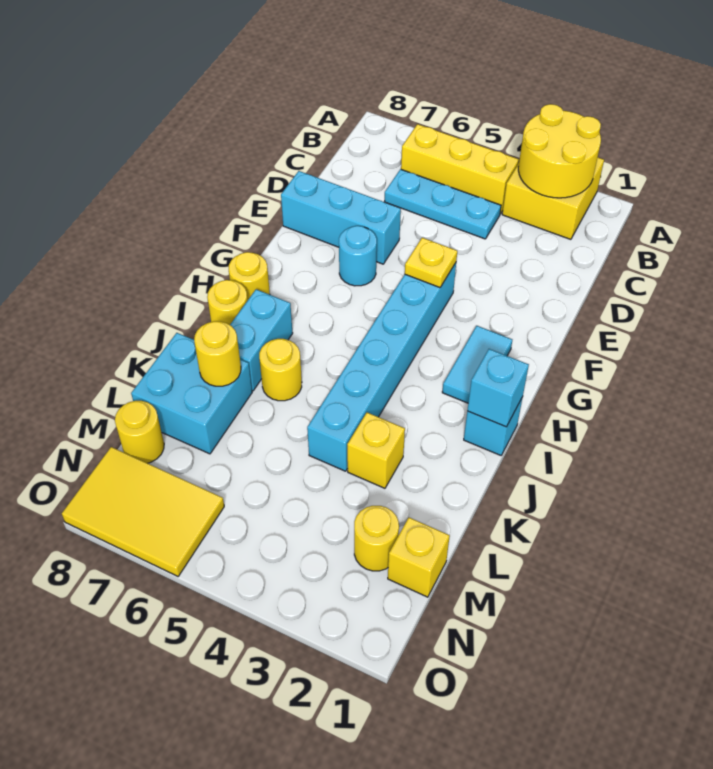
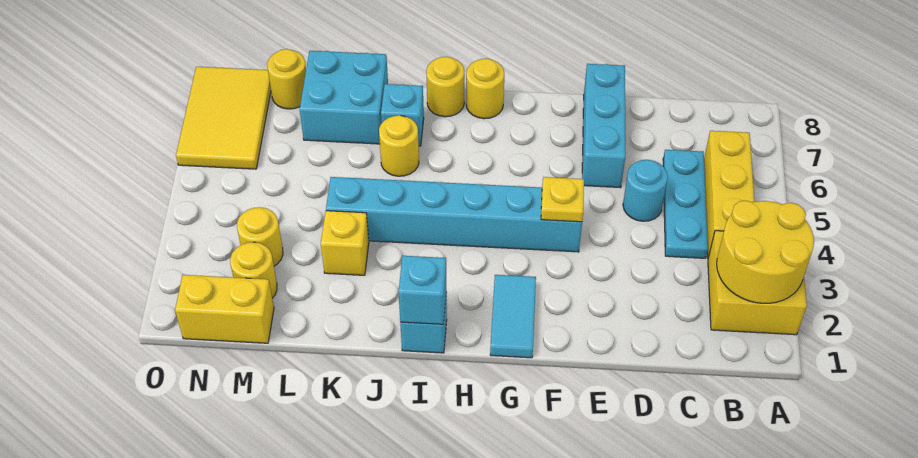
cyan 1x1 round brick [339,226,377,286] -> cyan 1x1 round brick moved to [623,160,668,221]
cyan 1x2 tile [442,326,512,403] -> cyan 1x2 tile turned to [490,275,536,358]
cyan 1x2 brick [230,289,293,391] -> cyan 1x1 brick [381,84,424,146]
yellow 1x1 round brick [194,321,241,386] -> yellow 1x1 round brick moved to [237,207,283,266]
yellow 1x1 brick [388,518,450,597] -> yellow 1x2 brick [175,275,274,343]

